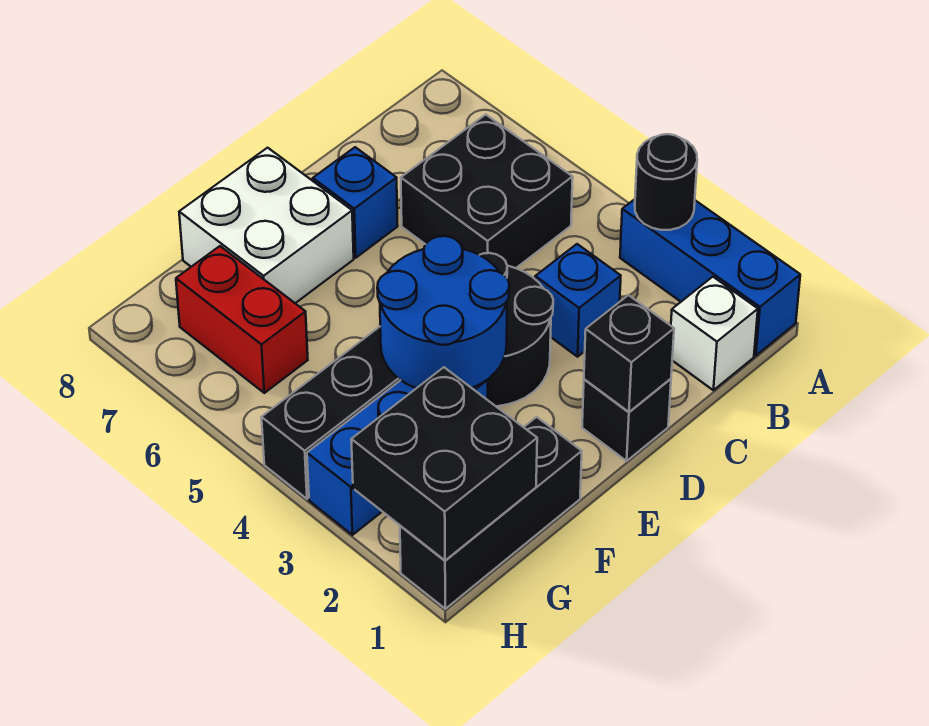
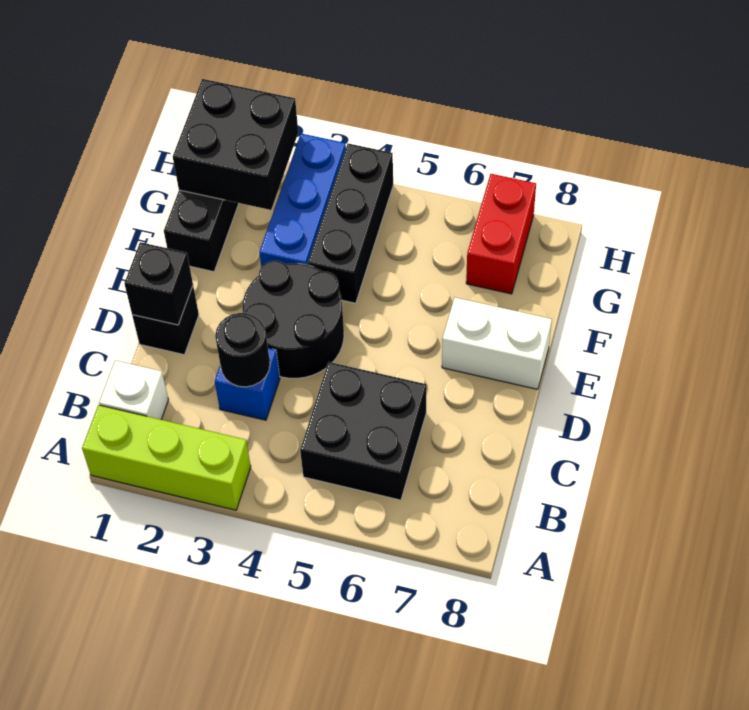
blue 1x3 brick [620,199,800,356] -> lime 1x3 brick [82,405,251,510]
black 1x1 round brick [635,134,697,230] -> black 1x1 round brick moved to [215,313,270,387]
blue 1x1 brick [313,147,398,258] -> none
blue 2x2 round brick [377,236,509,388] -> none
white 2x2 brick [179,148,354,303] -> white 1x2 brick [442,298,552,389]
red 1x2 brick [176,246,308,393] -> red 1x2 brick turned to [466,174,536,294]

